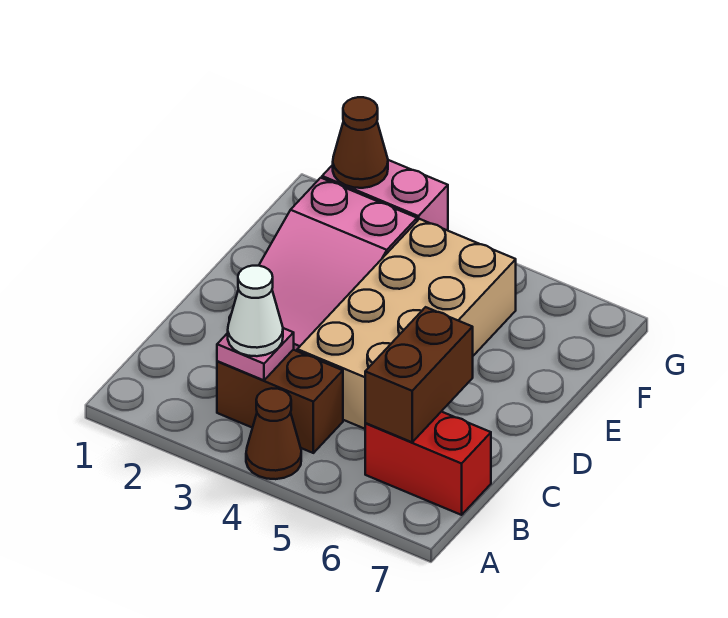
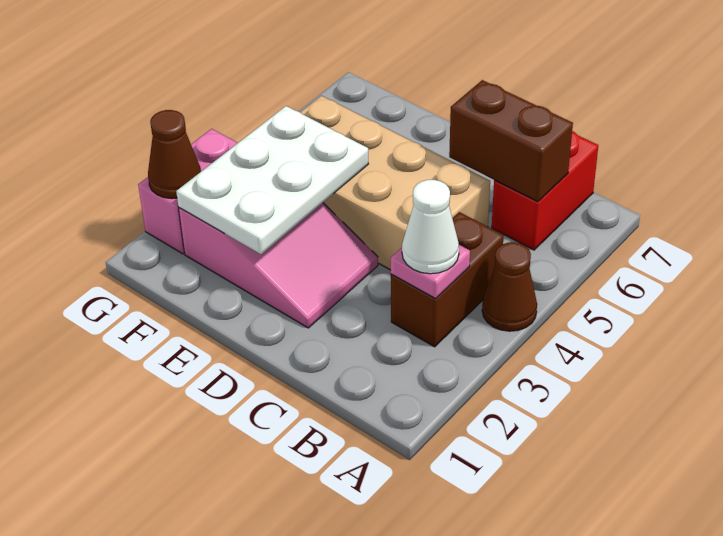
none -> white 2x3 plate [176,106,368,254]

